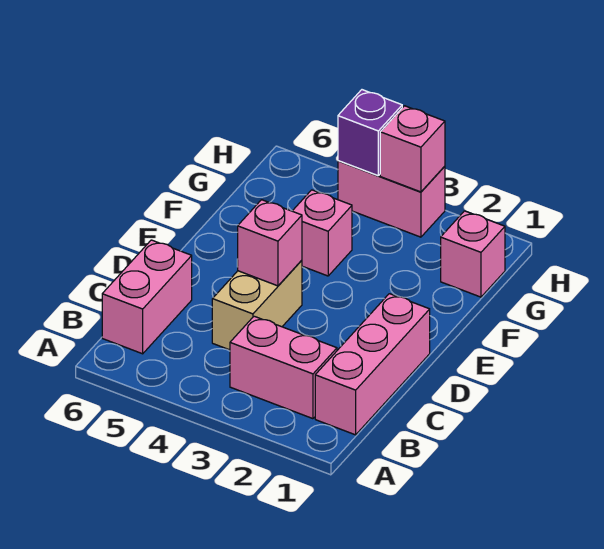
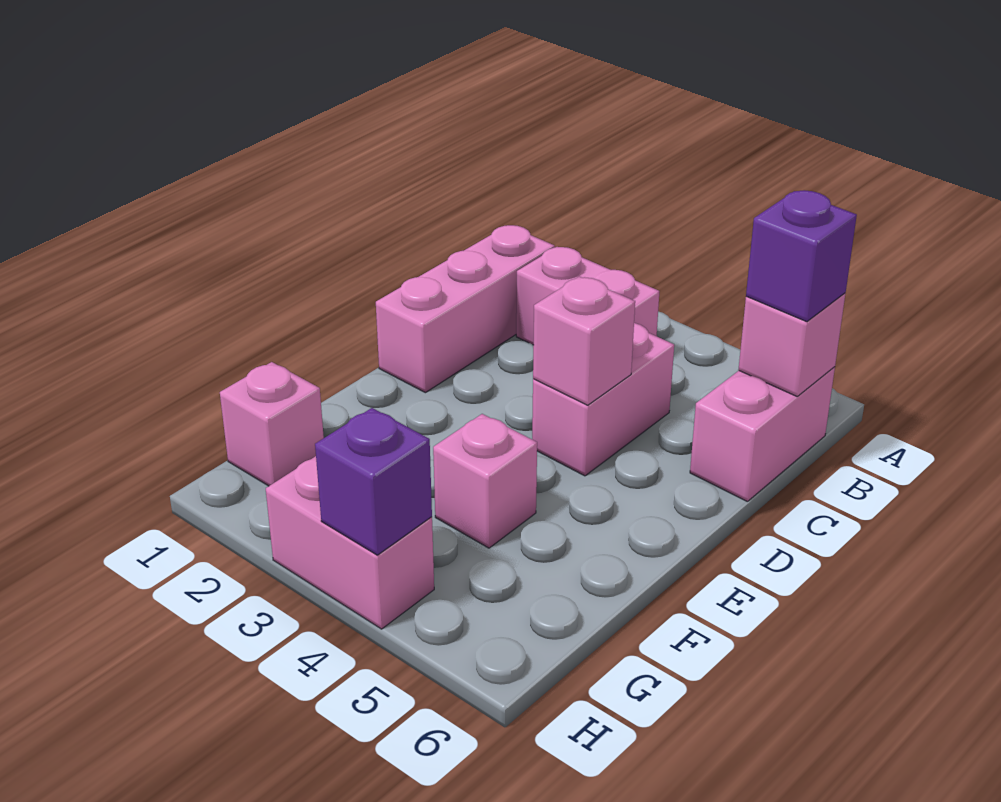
none -> purple 1x1 brick [746,190,857,322]
tan 1x2 brick [212,260,302,350] -> pink 1x2 brick [532,323,674,476]
pink 1x1 brick [380,106,445,192] -> pink 1x1 brick moved to [738,293,845,396]

